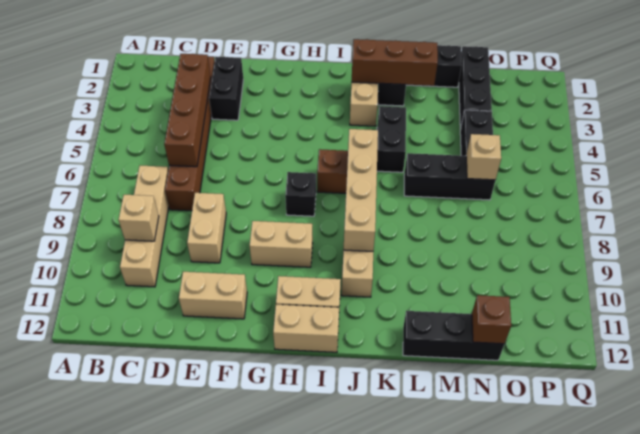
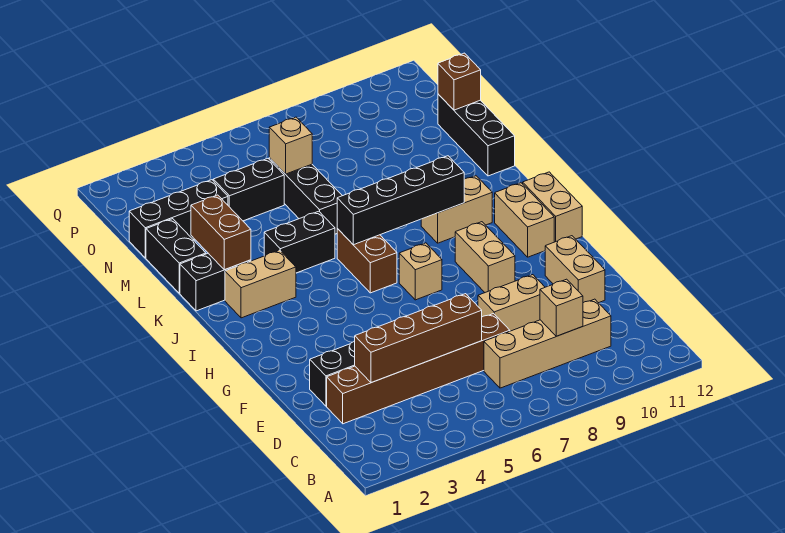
black 1x1 brick [285,172,316,216] -> tan 1x1 brick [399,243,442,300]
brown 1x3 brick [352,39,438,86] -> brown 1x2 brick [191,195,251,270]
tan 1x4 brick [344,129,378,251] -> black 1x4 brick [337,156,464,245]

